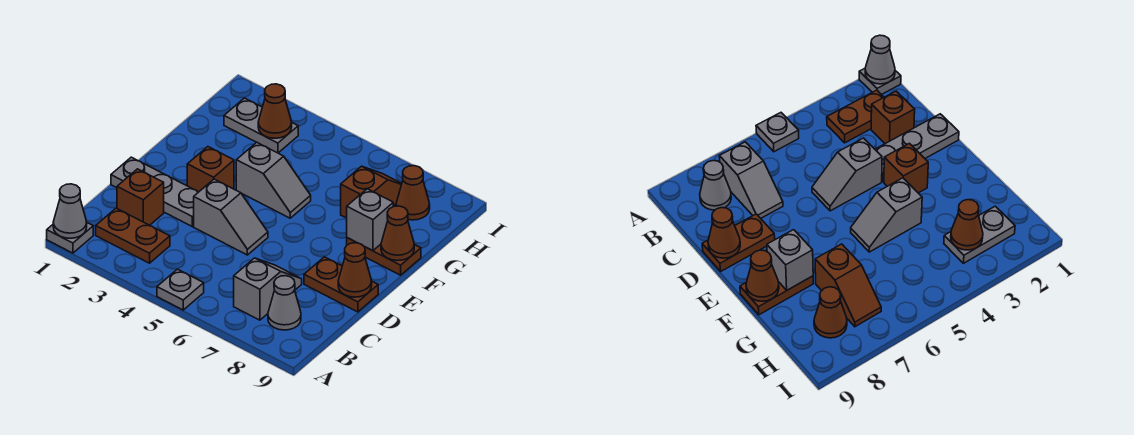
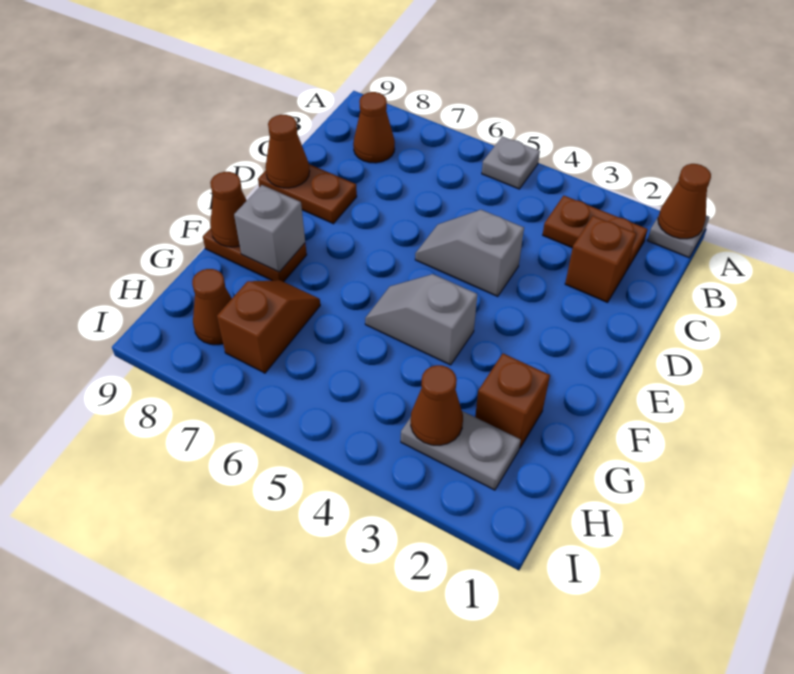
grey 1x1 cone [53,184,87,238] -> brown 1x1 cone [658,164,711,239]
grey 1x2 slope [234,258,302,320] -> none
grey 1x1 cone [268,276,301,330] -> brown 1x1 cone [353,92,395,163]
grey 1x3 plate [111,157,198,226] -> none
brown 1x1 brick [187,147,234,192] -> brown 1x1 brick moved to [475,354,550,448]
brown 1x2 slope [341,166,402,218] -> brown 1x2 slope turned to [217,280,320,373]

